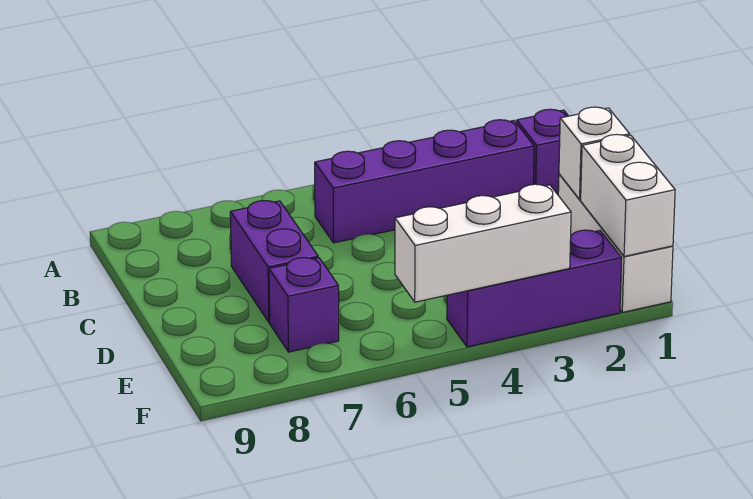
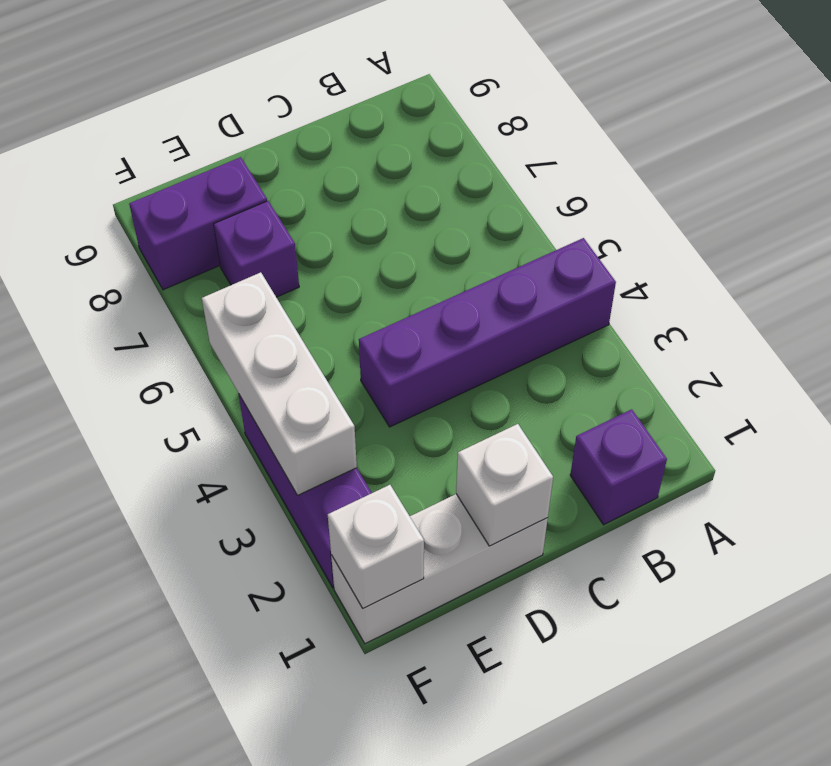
purple 1x4 brick [315,120,534,243] -> purple 1x4 brick turned to [359,238,616,427]
purple 1x2 brick [230,201,318,322] -> purple 1x2 brick moved to [129,157,267,290]
white 1x2 brick [581,134,675,256] -> white 1x1 brick [328,485,424,608]

